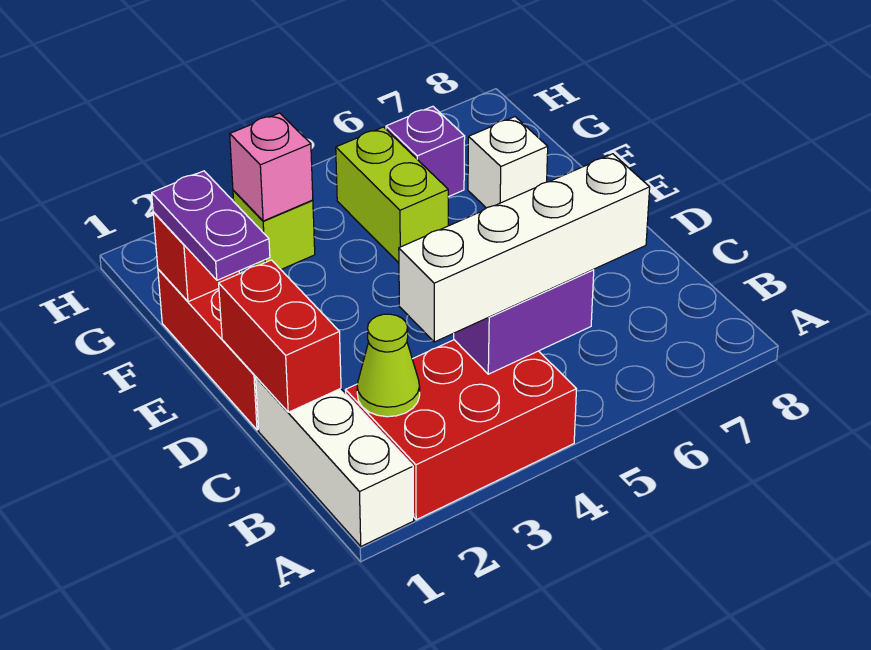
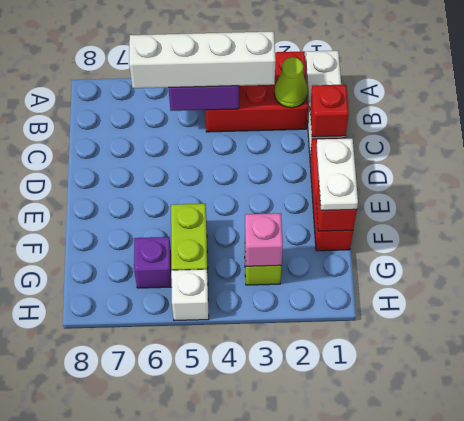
red 1x2 brick [219,260,341,412] -> red 1x1 brick [310,85,349,137]
purple 1x2 plate [152,171,270,280] -> white 1x2 plate [316,138,358,210]
white 1x1 brick [468,117,548,208] -> white 1x1 brick moved to [171,269,209,321]

